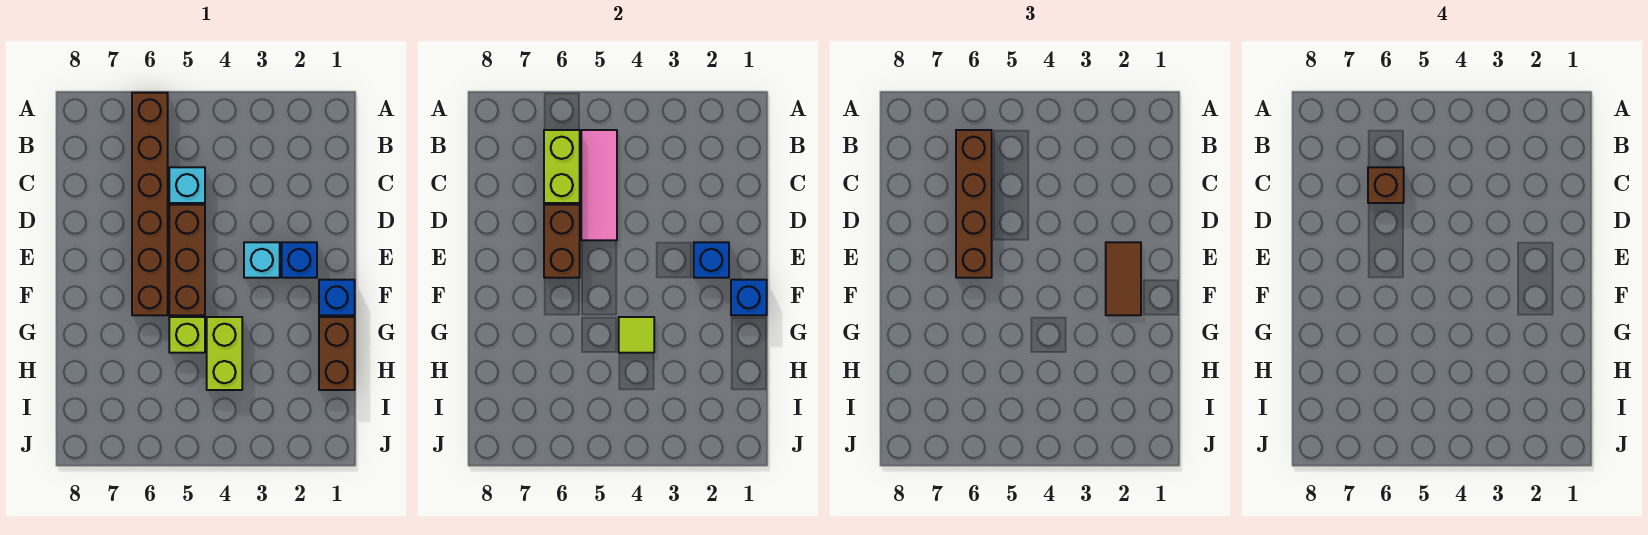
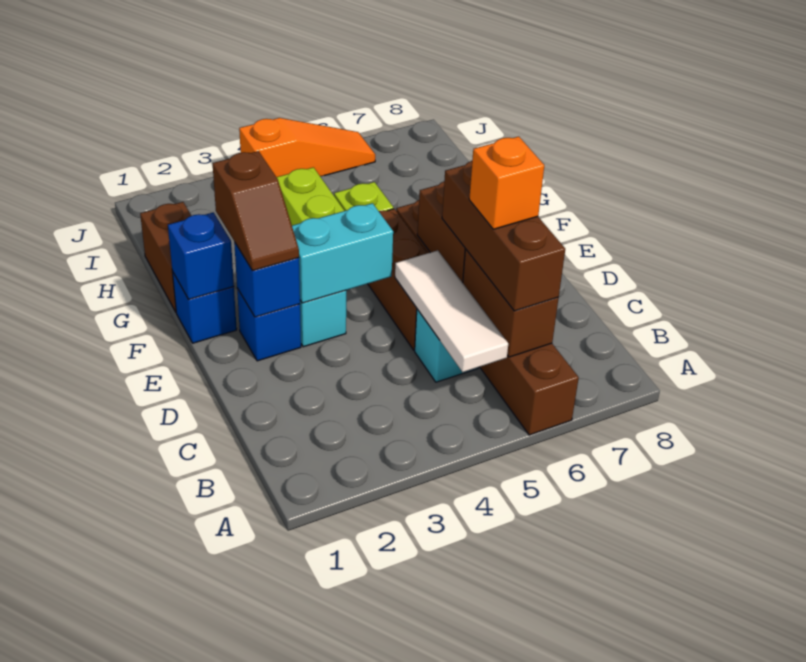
pink 1x3 tile [581,130,617,240] -> white 1x3 tile [395,250,508,372]
lime 1x2 brick [544,130,580,203] -> brown 1x2 brick [463,249,559,357]
brown 1x4 brick [956,130,992,278] -> brown 1x3 brick [442,161,565,311]
brown 1x1 brick [1368,167,1404,203] -> orange 1x1 brick [469,137,544,229]
brown 1x2 tile [1106,242,1141,315] -> brown 1x2 slope [213,151,299,271]
none -> cyan 1x2 brick [292,203,393,303]
lime 1x1 tile [619,317,654,353] -> none
none -> orange 1x3 slope [239,118,375,177]

